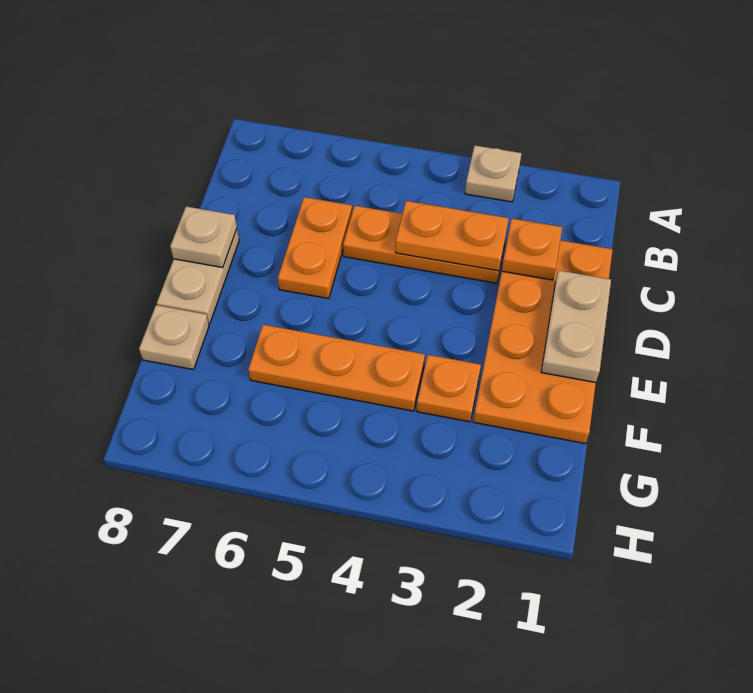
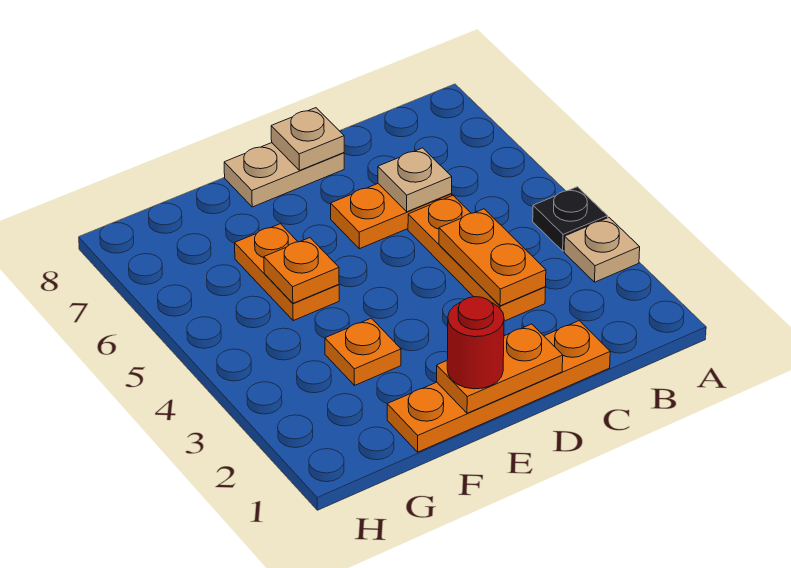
none -> black 1x1 plate [533,187,608,251]
orange 2x4 plate [473,240,613,443] -> orange 1x4 plate [387,321,610,452]
orange 1x1 plate [502,219,562,280] -> orange 1x1 plate moved to [264,238,339,303]
tan 1x2 plate [541,271,611,383] -> orange 1x2 plate [437,324,563,413]
none -> red 1x1 round brick [447,297,504,389]
orange 1x3 plate [248,325,425,411] -> orange 1x2 plate [235,224,339,321]
tan 1x1 plate [139,305,209,370] -> tan 1x1 plate moved to [378,148,452,212]

